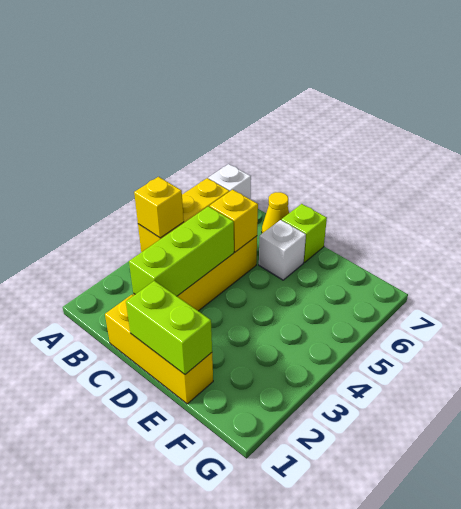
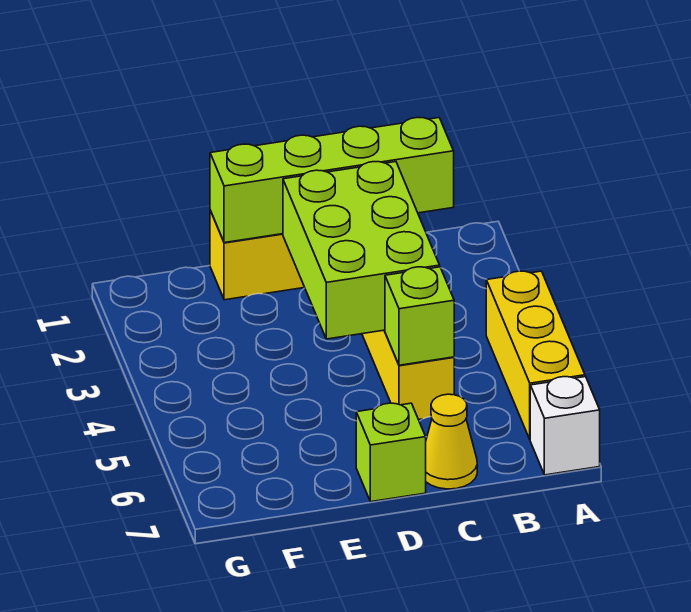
yellow 1x1 brick [134,177,184,238] -> none
lime 1x3 brick [129,206,234,296] -> lime 2x3 brick [283,162,440,339]
yellow 1x1 brick [210,190,258,252] -> lime 1x1 brick [385,267,454,365]
lime 1x2 brick [126,281,212,374] -> lime 1x4 brick [210,117,454,243]
white 1x1 brick [259,220,306,280] -> none

